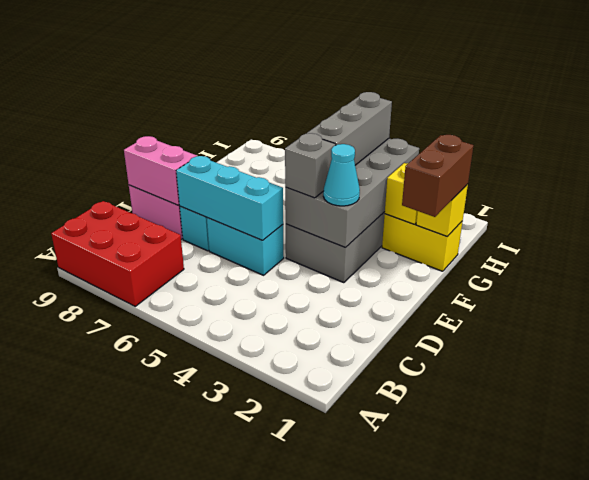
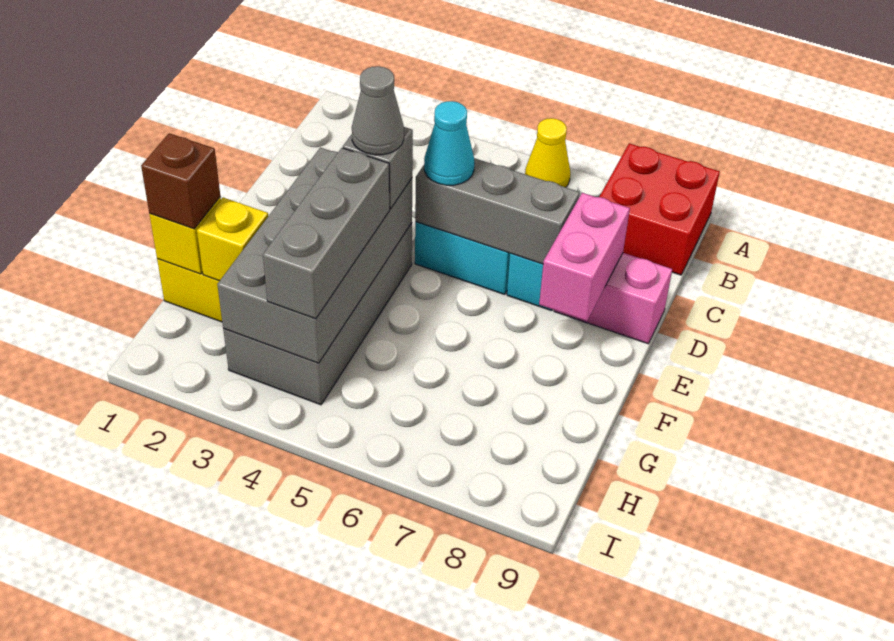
none -> yellow 1x1 cone [525,118,570,187]
red 2x3 brick [51,201,184,306] -> red 2x2 brick [599,143,720,275]
cyan 1x3 brick [176,156,283,240] -> grey 1x3 brick [415,158,580,264]
pink 1x2 brick [124,136,197,205] -> pink 1x2 brick turned to [539,193,630,321]
cyan 1x1 cone [323,144,360,206] -> cyan 1x1 cone moved to [424,101,474,185]
none -> grey 1x1 cone [352,66,404,155]
brown 1x2 brick [402,135,474,217] -> brown 1x1 brick [141,133,220,229]

